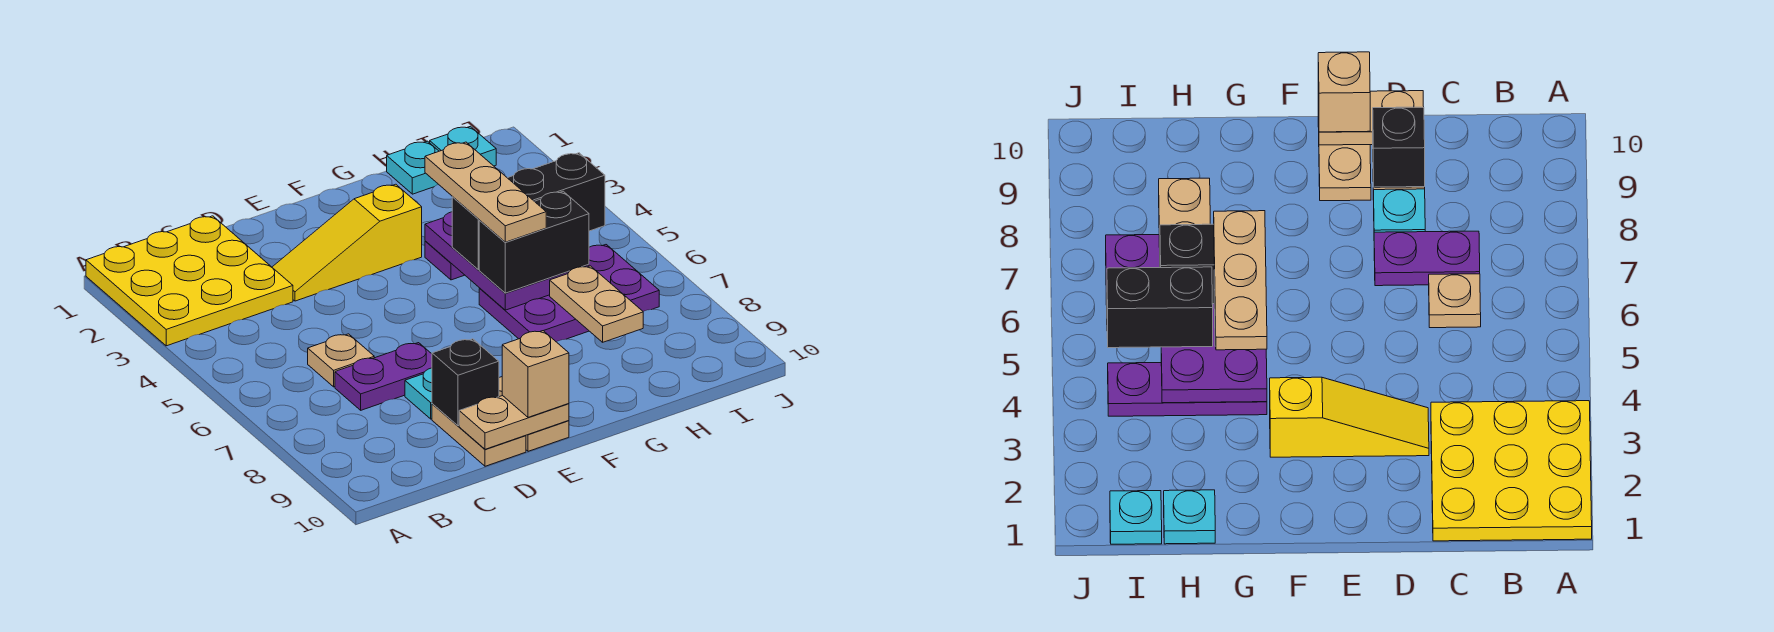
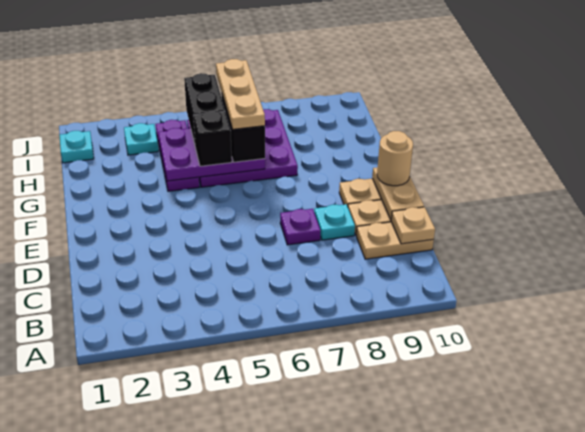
yellow 3x3 plate [86,216,293,346] -> none
tan 1x1 plate [308,334,374,387] -> tan 1x1 plate moved to [391,207,435,244]
purple 1x2 plate [335,343,432,410] -> purple 1x1 plate [280,209,321,245]
yellow 1x3 slope [272,184,422,301] -> none
black 1x1 brick [432,339,499,426] -> none
tan 1x1 brick [502,331,569,417] -> tan 1x1 round brick [377,131,413,186]
tan 1x3 plate [425,142,546,242] -> tan 1x3 plate turned to [216,59,265,129]
purple 2x3 plate [479,245,659,342] -> purple 3x3 plate [187,109,298,187]
cyan 1x1 plate [387,141,439,194] -> cyan 1x1 plate moved to [124,123,158,155]
tan 1x2 plate [550,266,643,342] -> tan 1x2 plate moved to [356,222,434,259]

